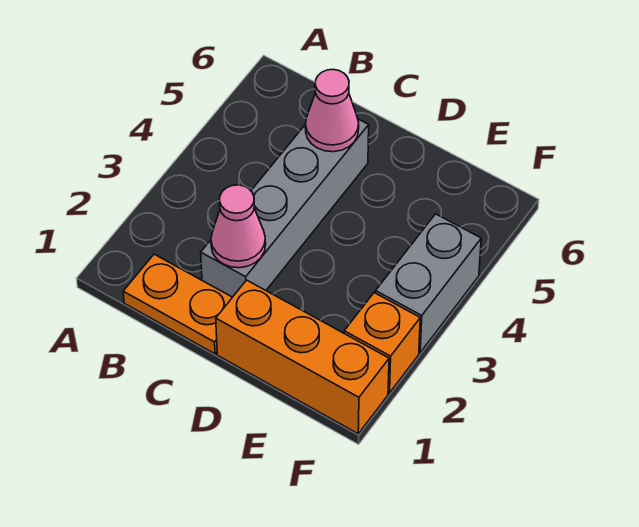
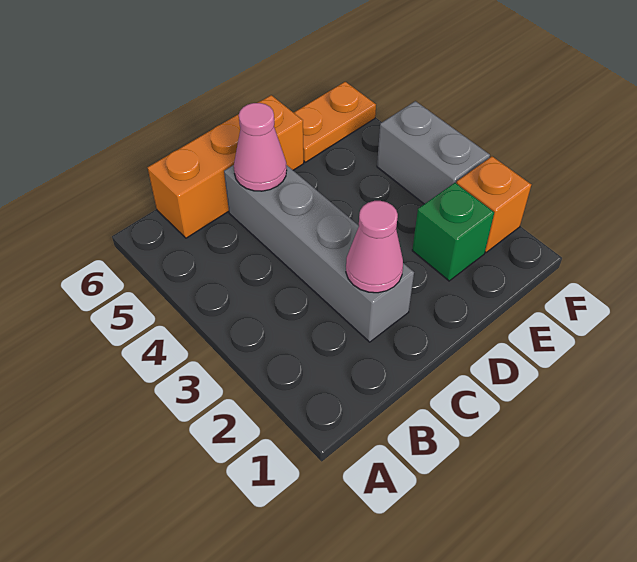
orange 1x2 plate [123,254,232,354] -> orange 1x2 plate moved to [294,82,376,162]
orange 1x3 brick [216,280,389,434] -> orange 1x3 brick moved to [148,95,304,238]
none -> green 1x1 brick [412,183,494,281]

